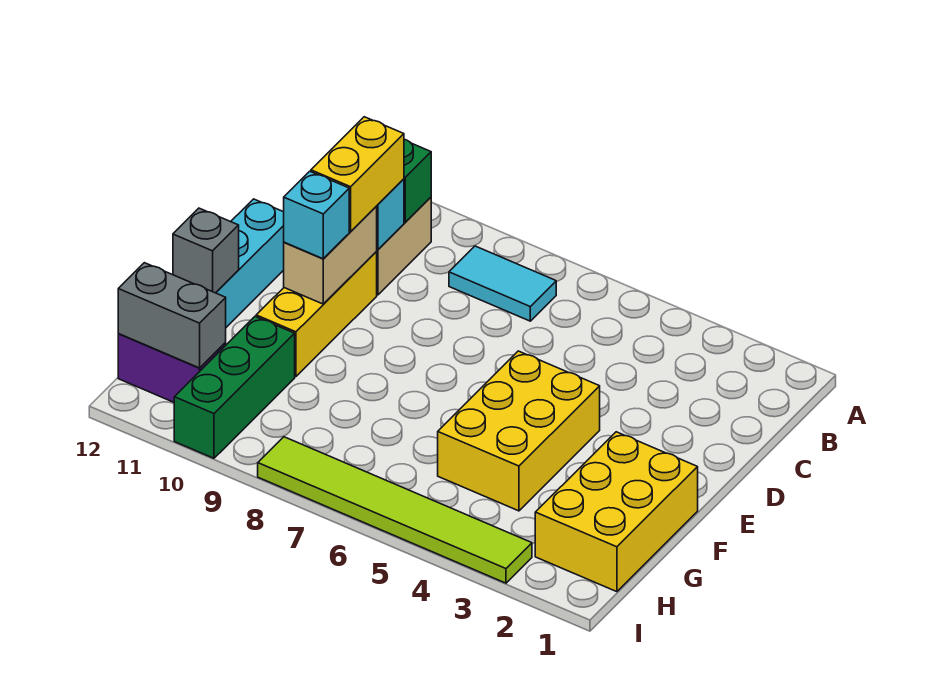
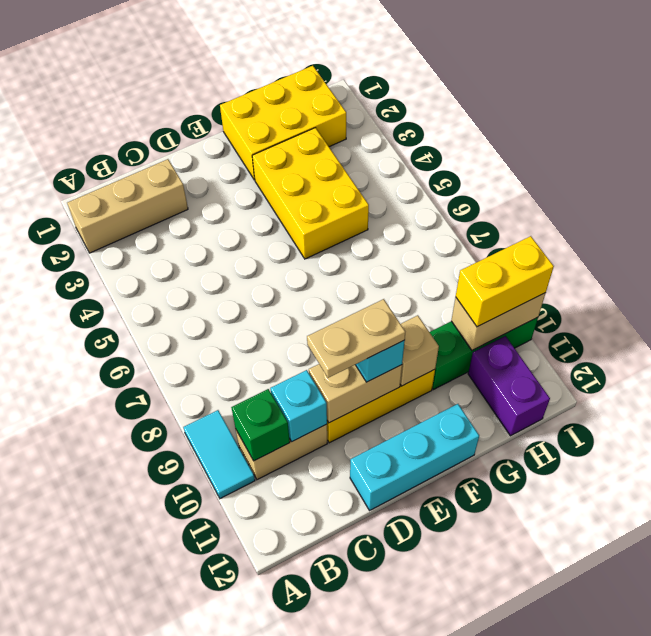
none -> tan 1x3 brick [67,159,188,253]
cyan 1x2 tile [449,246,556,321] -> cyan 1x2 tile moved to [183,410,255,499]
yellow 1x2 brick [311,117,404,232] -> yellow 1x2 brick moved to [456,236,554,327]
none -> tan 1x2 plate [307,299,405,378]
yellow 2x3 brick [438,351,600,511] -> yellow 2x3 brick turned to [252,128,369,259]
none -> tan 1x1 brick [400,315,439,386]
grey 1x1 brick [173,208,239,293] -> none
none -> tan 1x2 brick [451,293,546,350]
grey 1x2 brick [118,263,226,368] -> none
lime 1x6 tile [258,437,532,583] -> none

